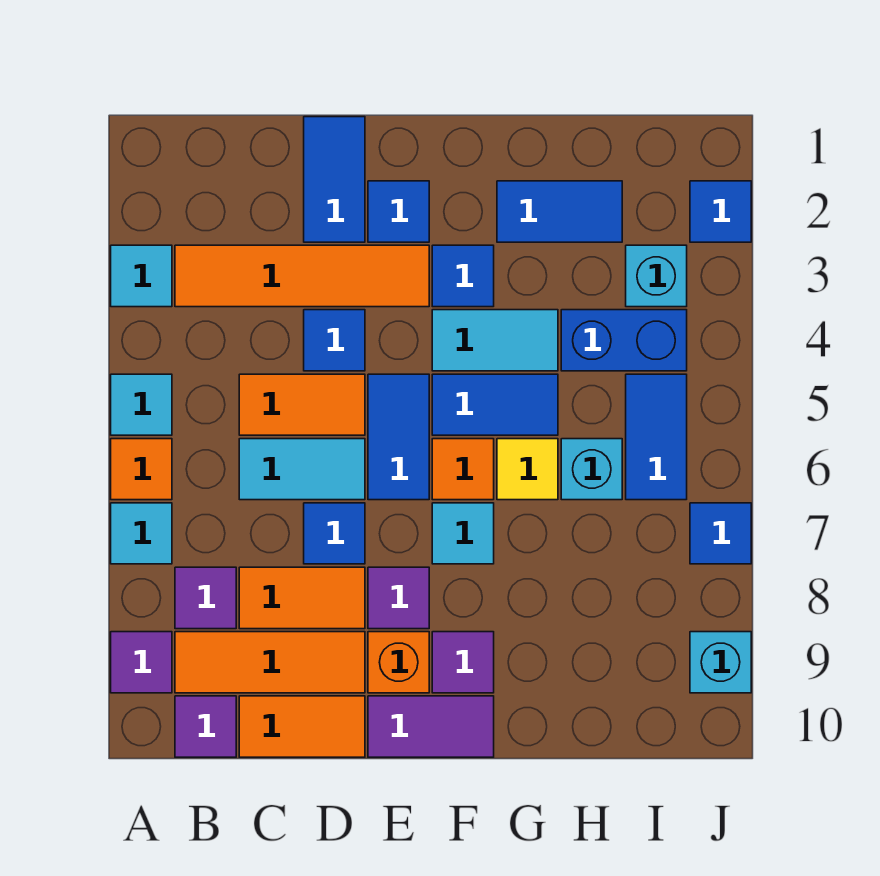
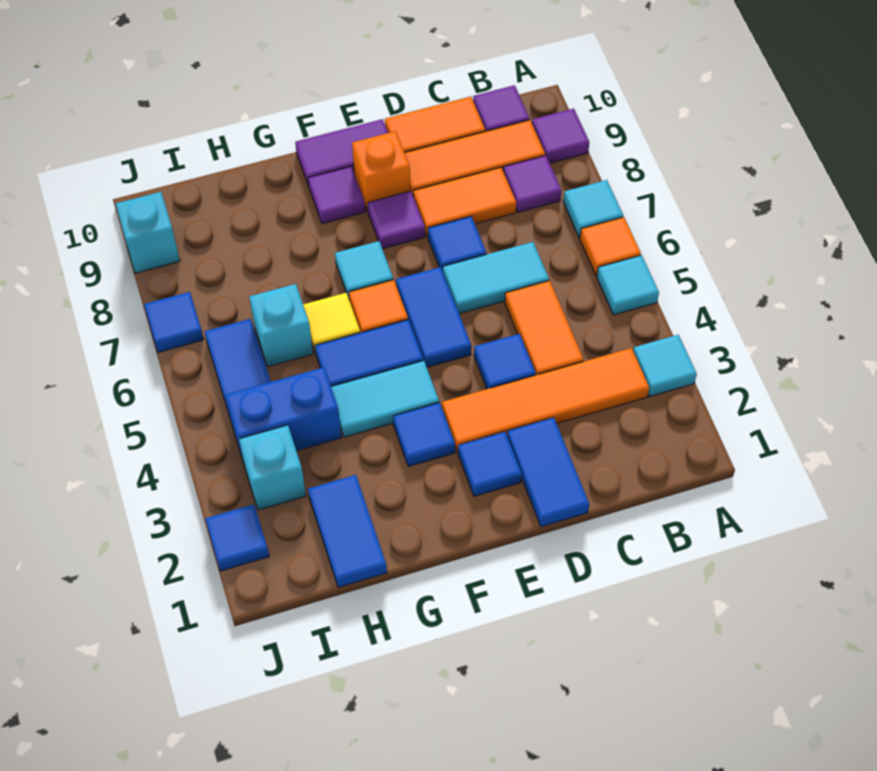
orange 1x2 tile [239,374,365,435] -> orange 1x2 tile turned to [505,281,583,375]
blue 1x2 tile [497,181,622,242] -> blue 1x2 tile turned to [308,475,387,588]

